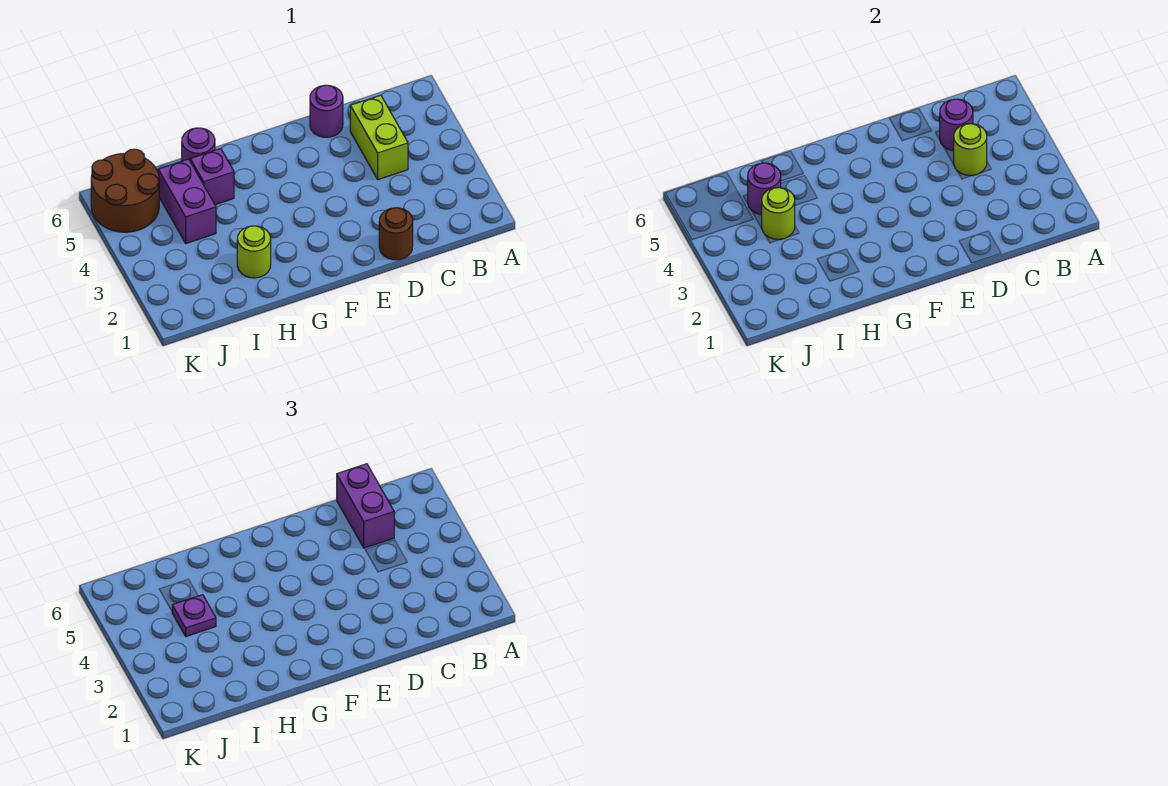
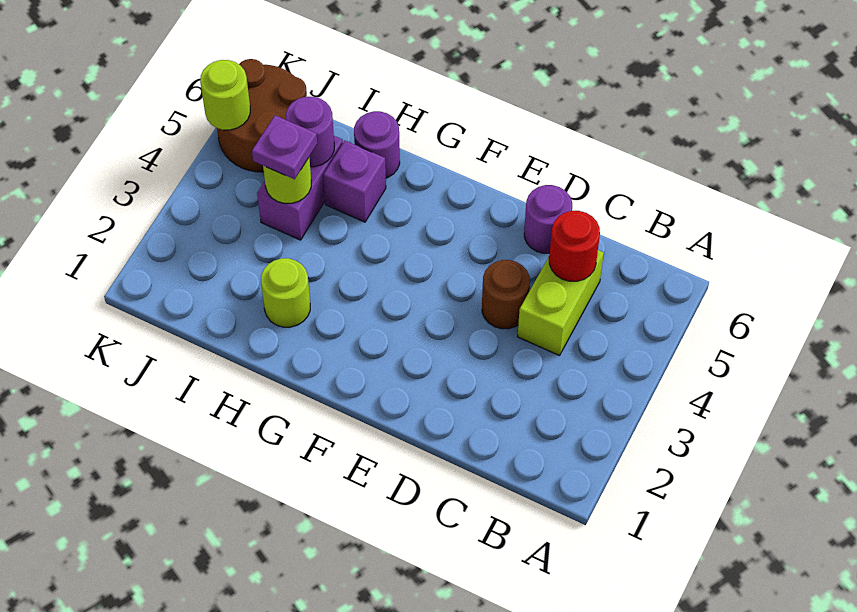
lime 1x1 round brick [954,124,987,175] -> lime 1x1 round brick moved to [200,60,250,130]
purple 1x1 round brick [940,99,973,151] -> red 1x1 round brick [549,211,600,281]
purple 1x2 brick [337,464,394,548] -> none
brown 1x1 round brick [379,208,413,260] -> brown 1x1 round brick moved to [482,260,530,329]

